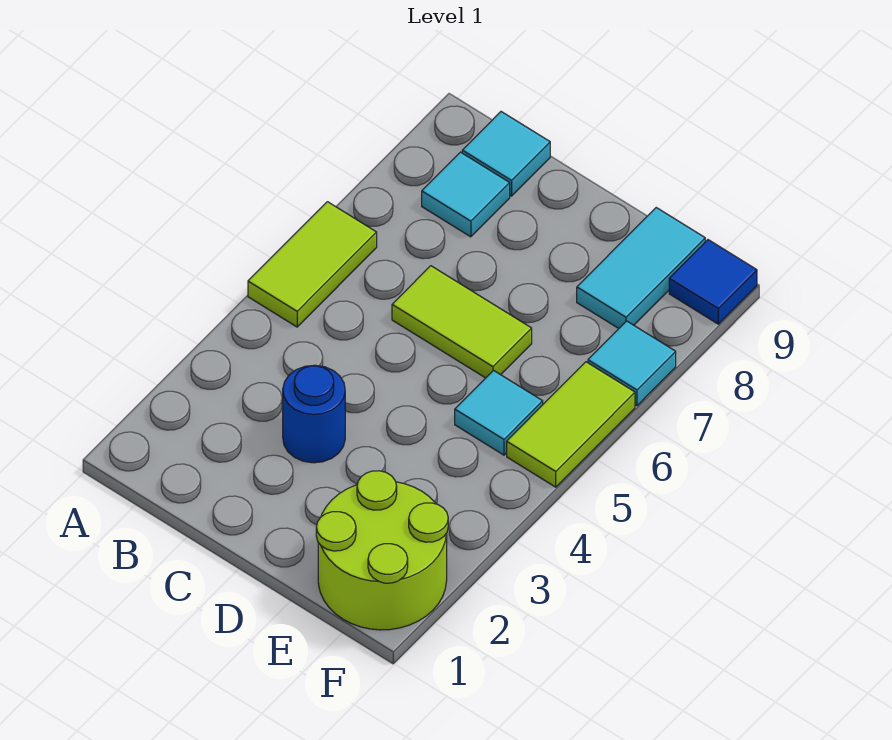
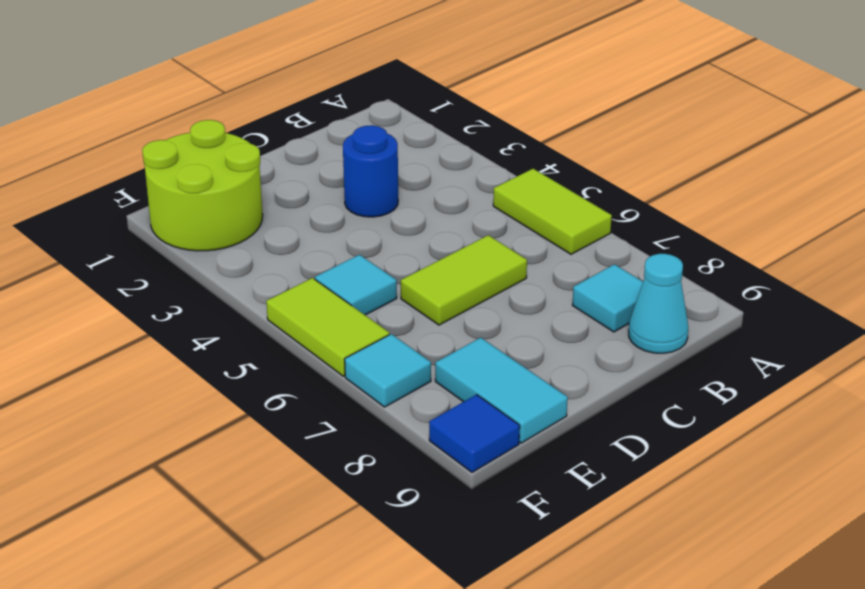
cyan 1x1 tile [462,112,550,196] -> cyan 1x1 cone [629,254,688,353]

